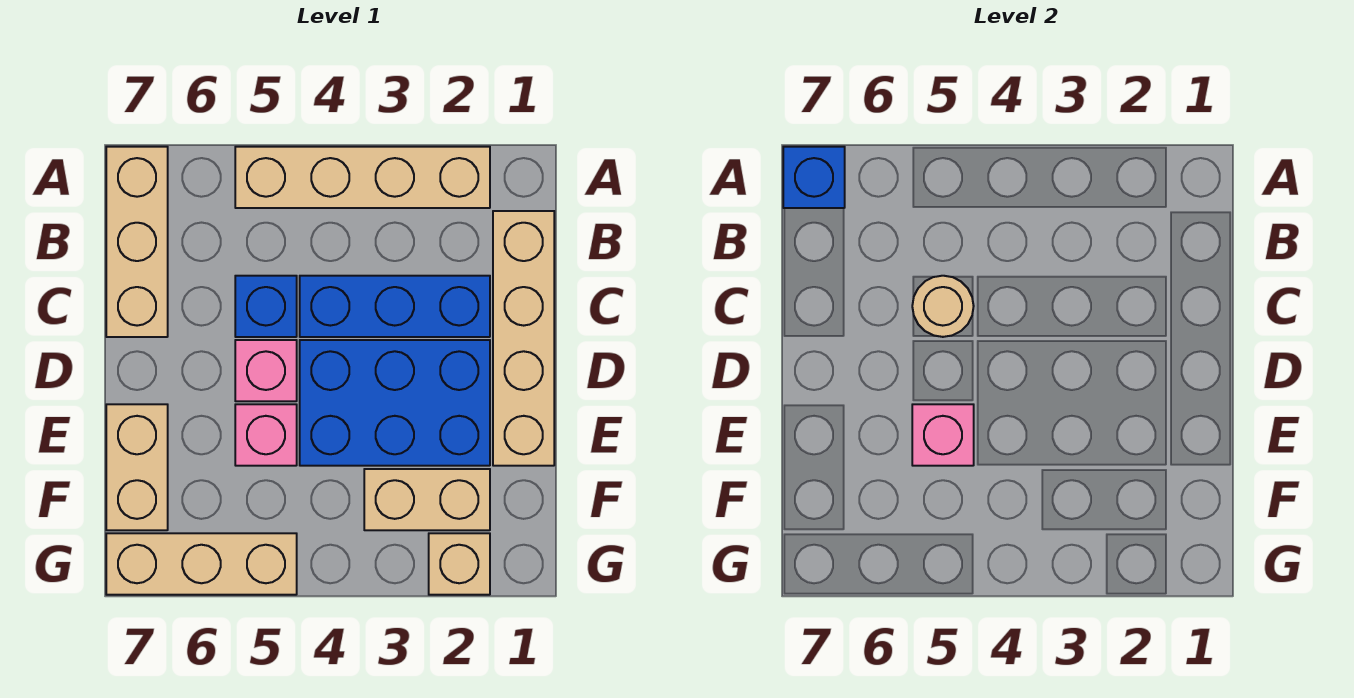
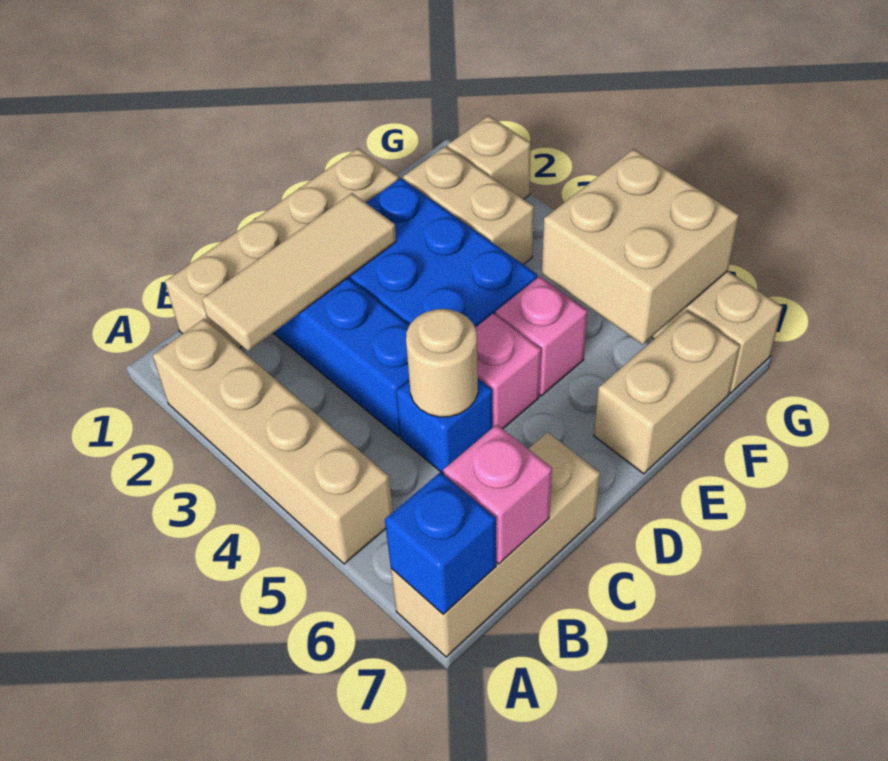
none -> tan 1x3 tile [202,193,396,351]
pink 1x1 brick [912,404,974,466] -> pink 1x1 brick moved to [443,424,552,564]
none -> tan 2x2 brick [542,149,739,345]

